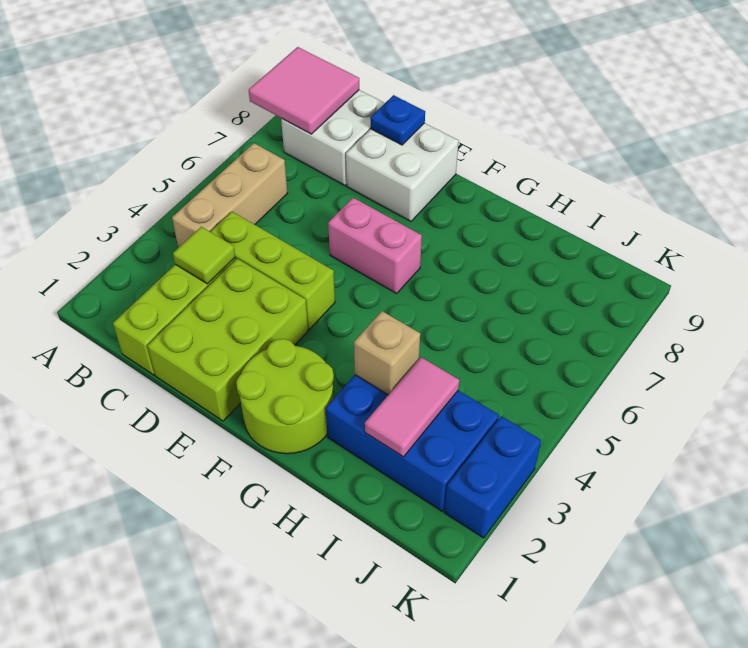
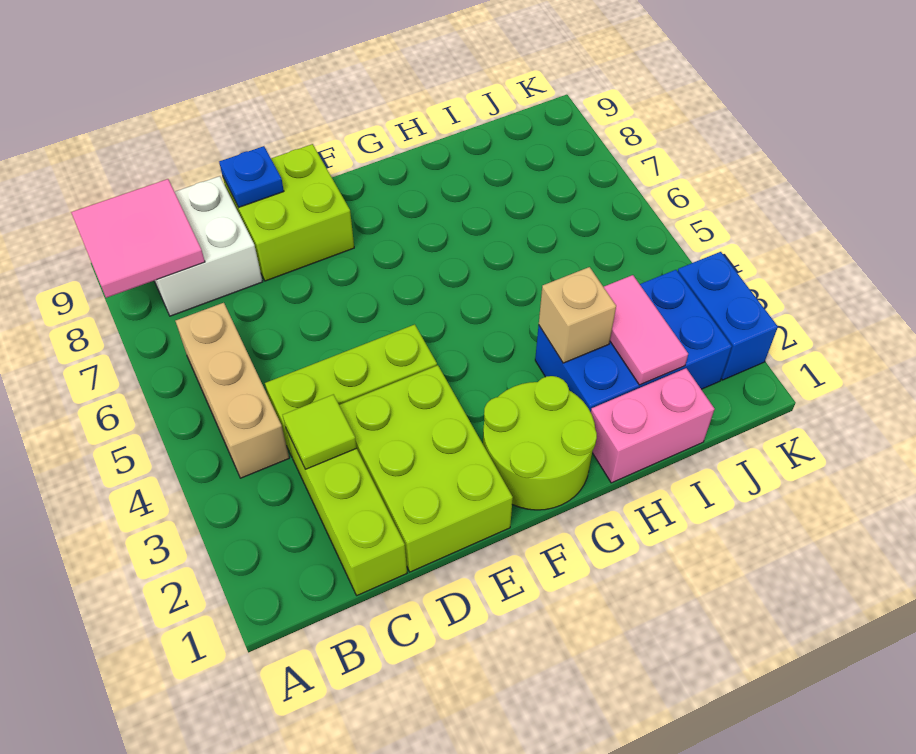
white 2x2 brick [346,123,459,222] -> lime 2x2 brick [223,144,354,281]
pink 1x2 brick [328,198,422,294] -> pink 1x2 brick moved to [591,368,715,483]

